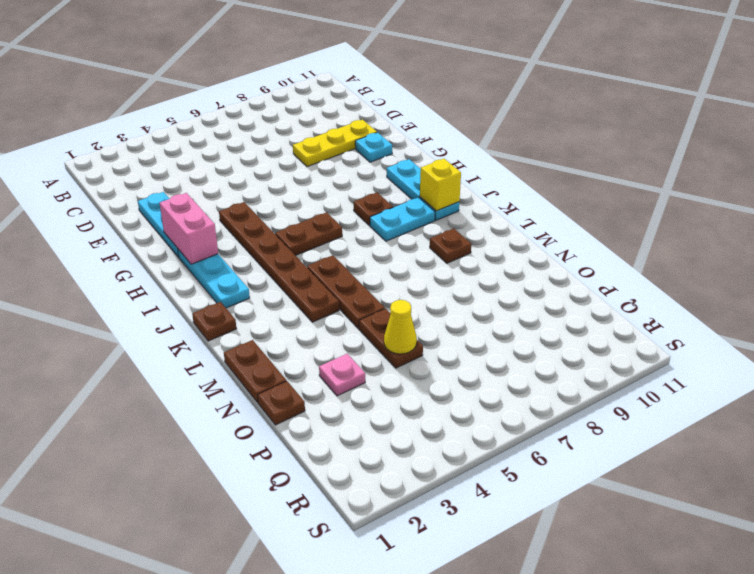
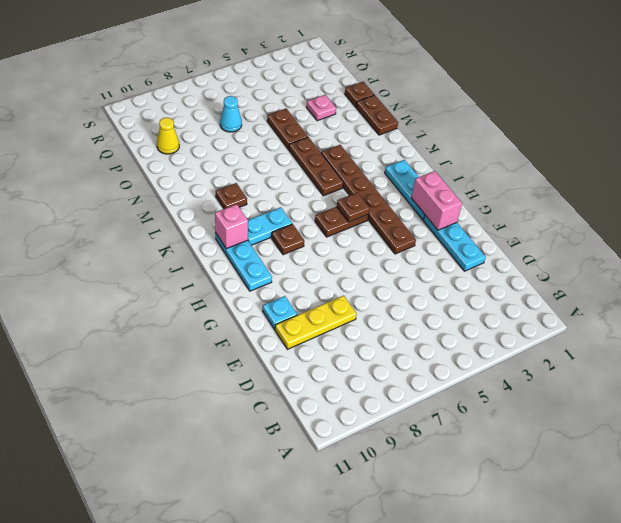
yellow 1x1 brick [420,159,461,211] -> pink 1x1 brick [215,204,248,249]
brown 1x1 plate [192,302,236,341] -> brown 1x1 plate moved to [337,192,370,222]
yellow 1x1 cone [384,300,417,354] -> yellow 1x1 cone moved to [157,118,179,154]
none -> cyan 1x1 cone [220,96,242,132]

